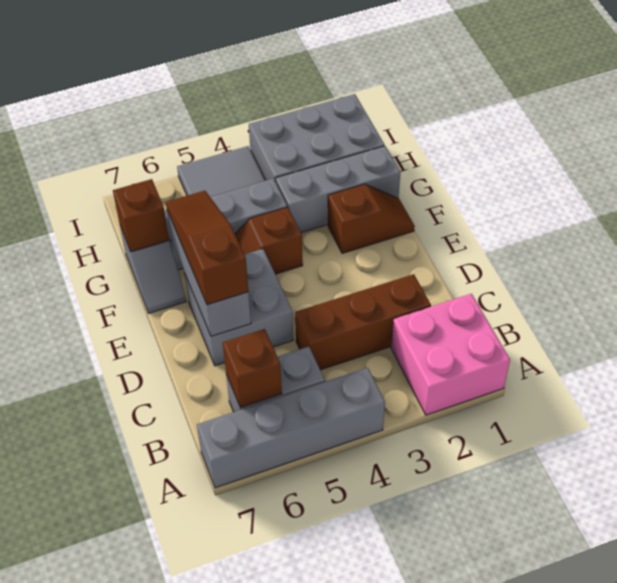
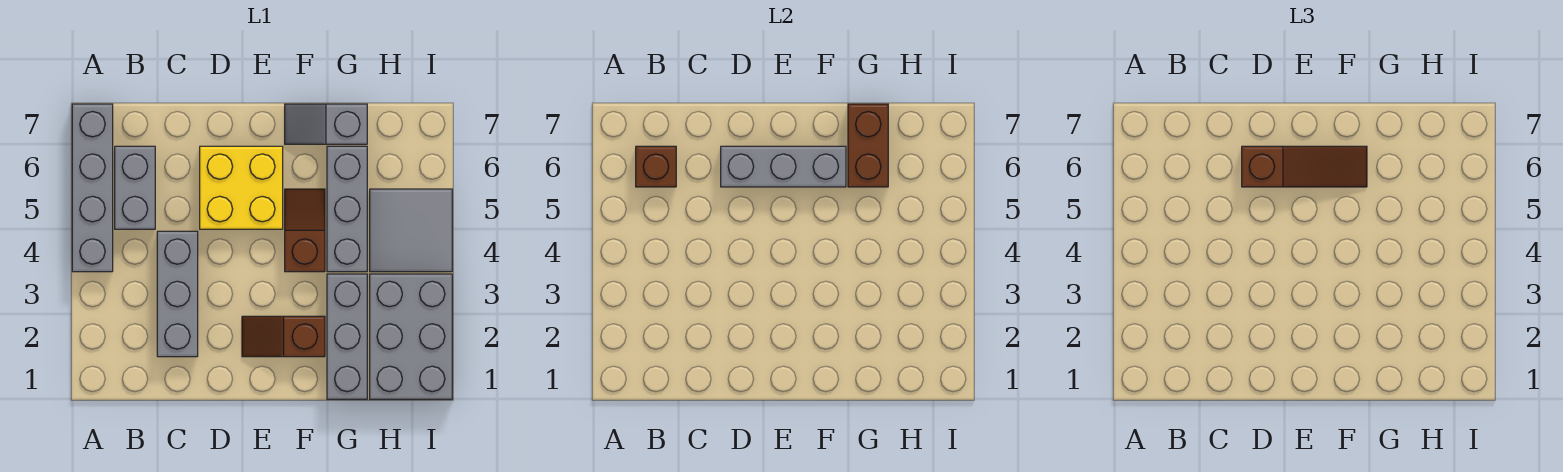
pink 2x2 brick [391,294,510,415] -> none
brown 1x3 brick [295,274,431,370] -> grey 1x3 brick [157,231,198,357]
grey 2x2 brick [185,249,293,366] -> yellow 2x2 brick [200,146,283,229]
brown 1x2 slope [328,184,415,253] -> brown 1x2 slope turned to [242,316,325,357]
brown 1x1 brick [113,179,169,252] -> brown 1x2 brick [848,104,888,187]

